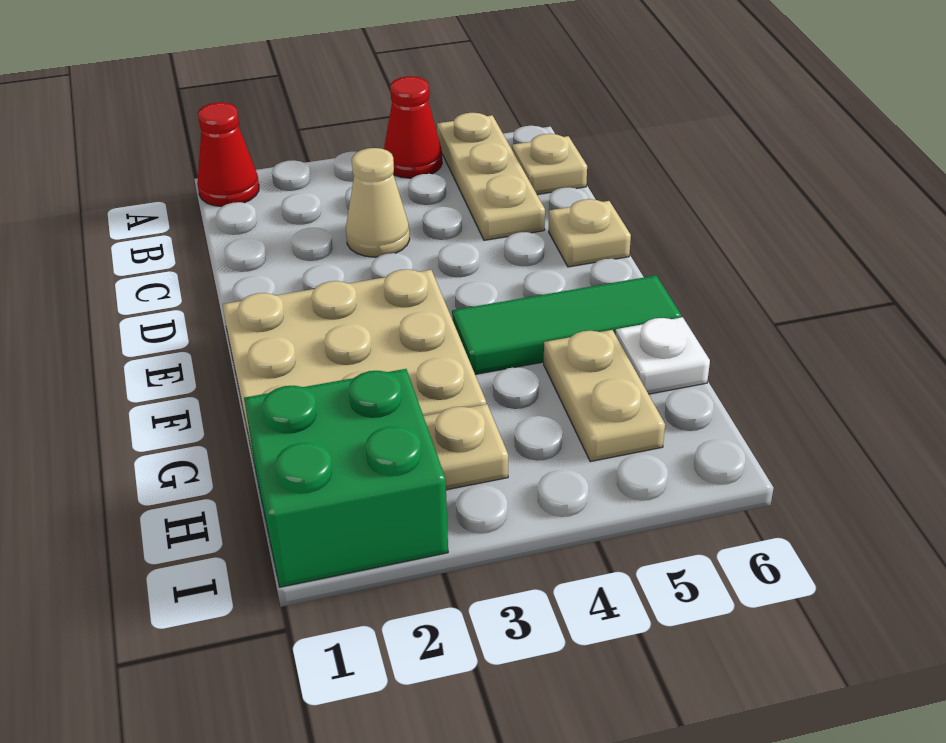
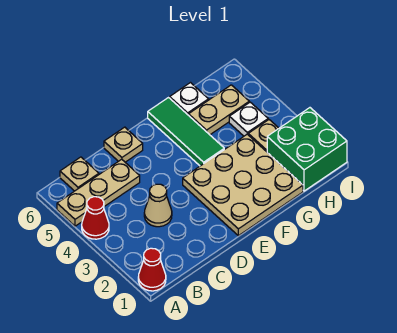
none -> white 1x1 plate [229,102,268,136]

